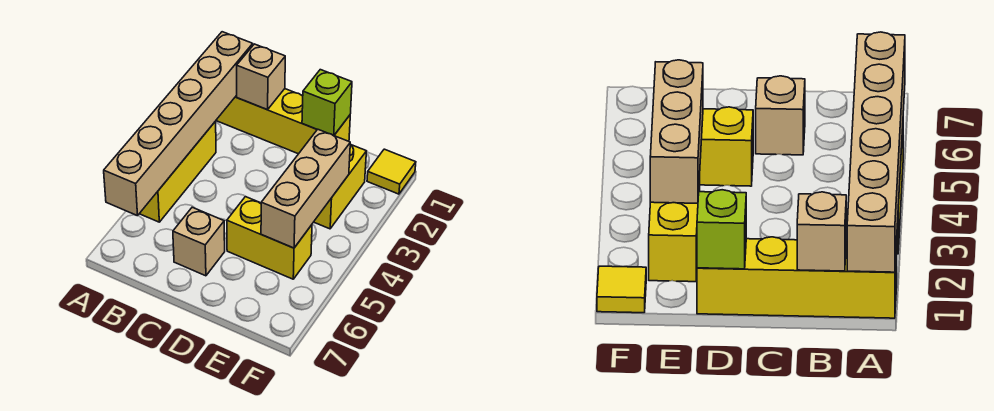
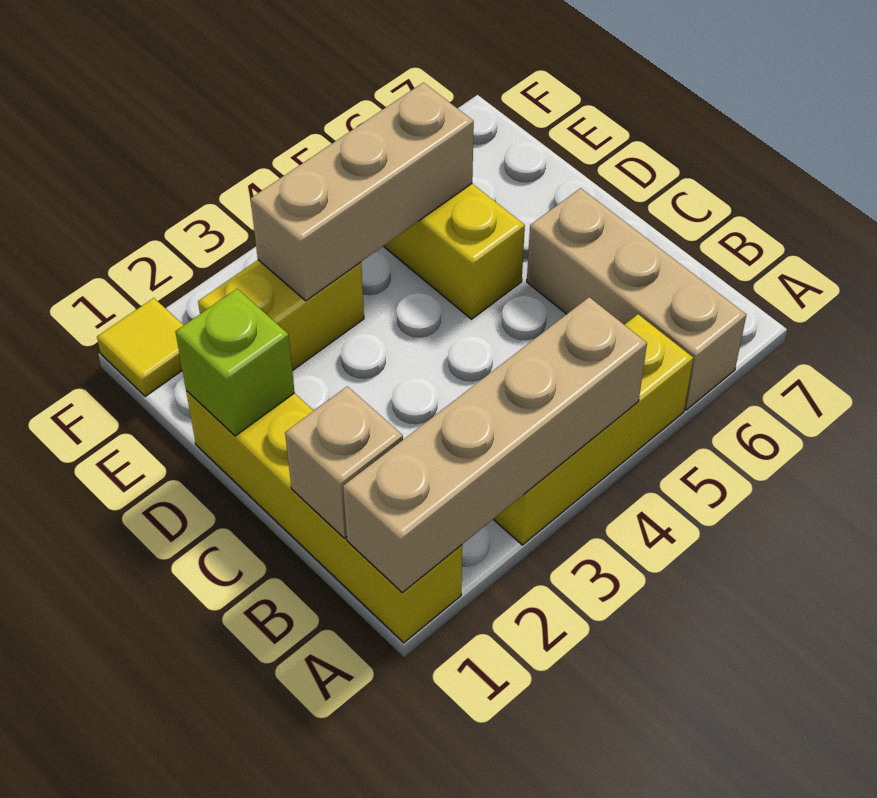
tan 1x6 brick [104,32,253,216] -> tan 1x4 brick [343,297,647,592]
tan 1x1 brick [173,207,225,276] -> tan 1x3 brick [527,188,746,410]

